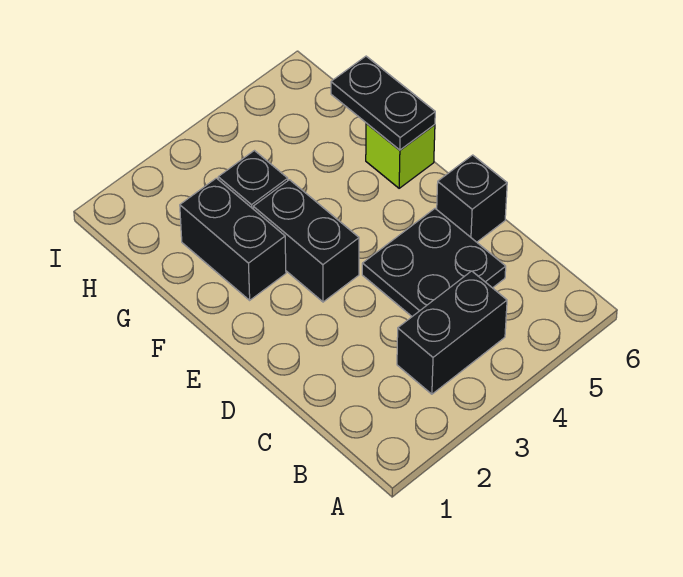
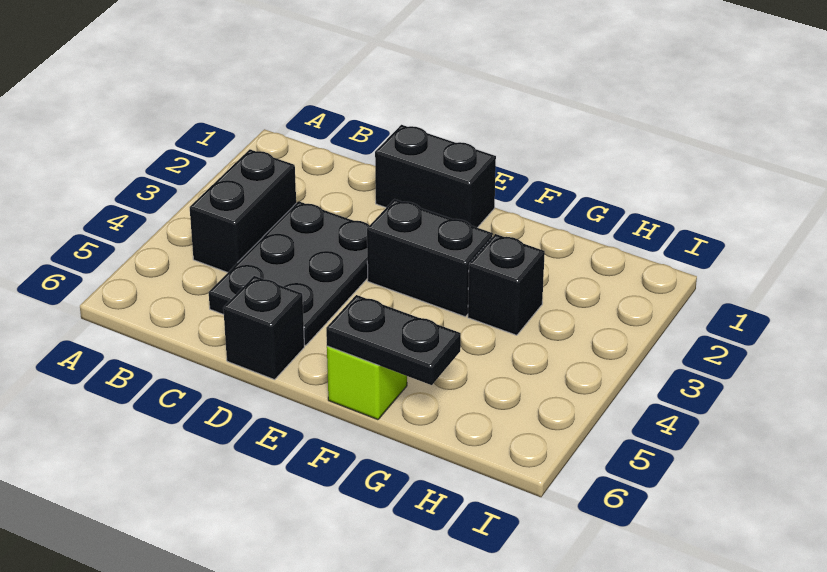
black 2x2 plate [362,209,506,316] -> black 2x3 plate [209,201,370,346]
black 1x2 brick [180,178,286,300] -> black 1x2 brick moved to [375,125,496,228]

